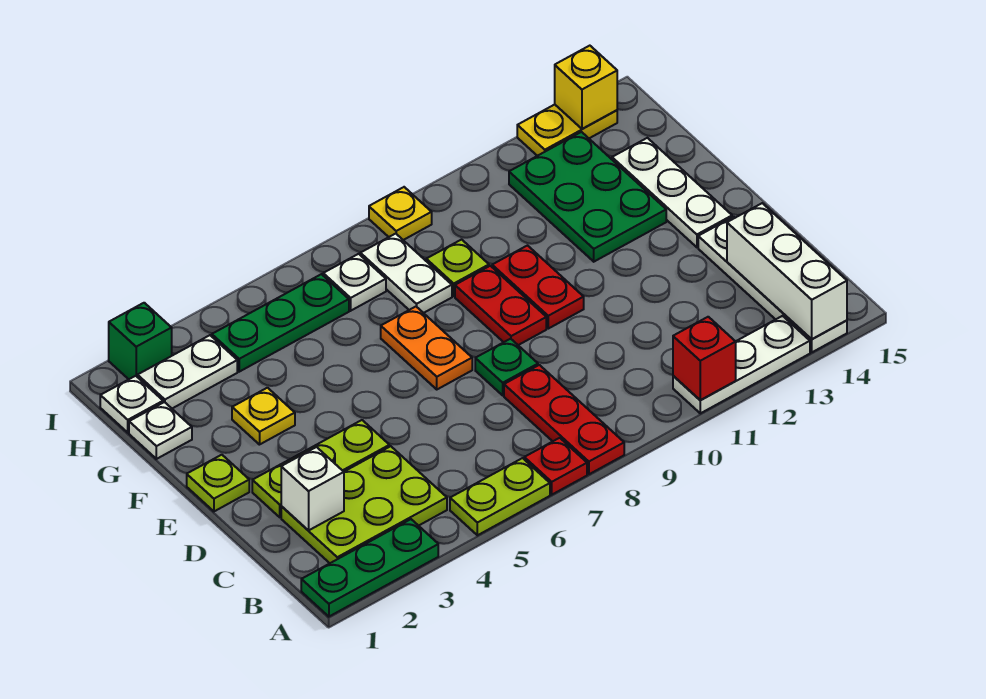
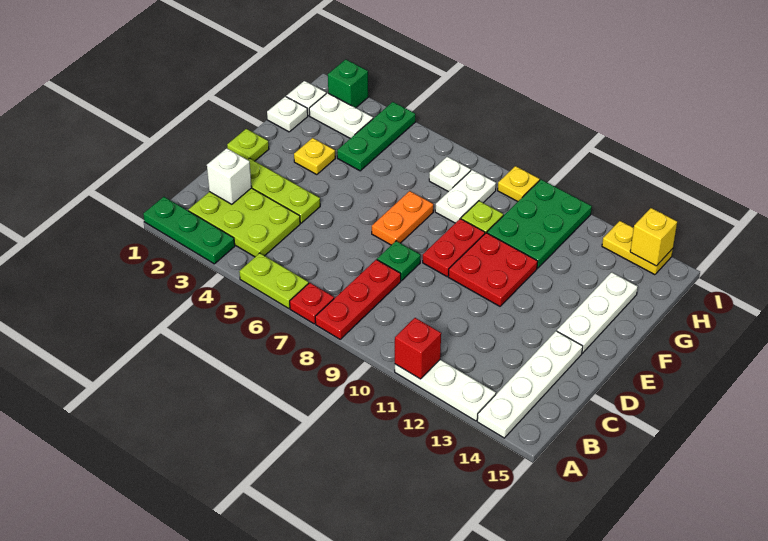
white 1x3 brick [727,203,847,339] -> none
red 1x2 plate [492,246,584,329] -> red 2x2 plate [448,233,538,306]
green 2x3 plate [509,132,666,262] -> green 2x3 plate moved to [487,180,592,268]
green 1x3 plate [212,274,349,372] -> green 1x3 plate turned to [337,102,415,171]

